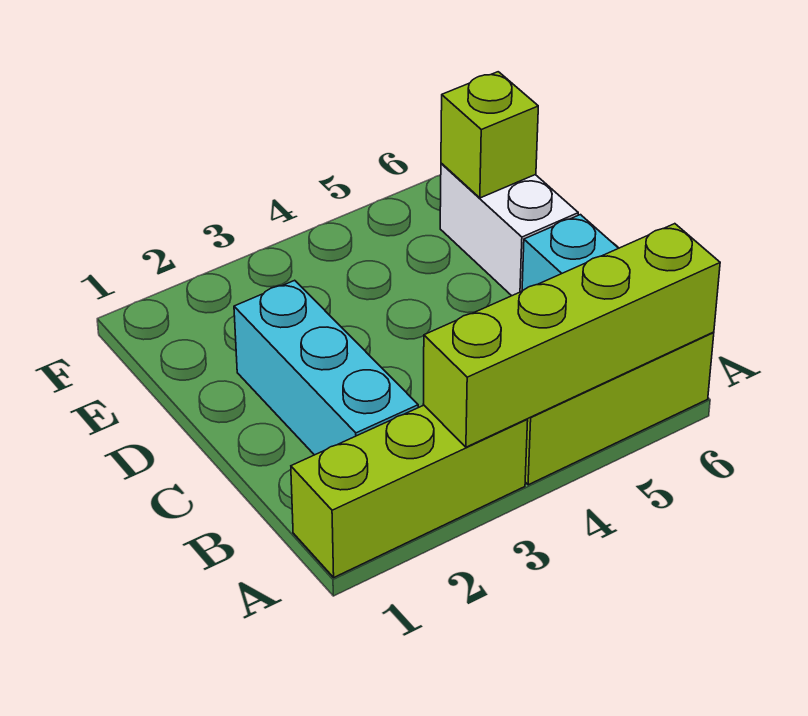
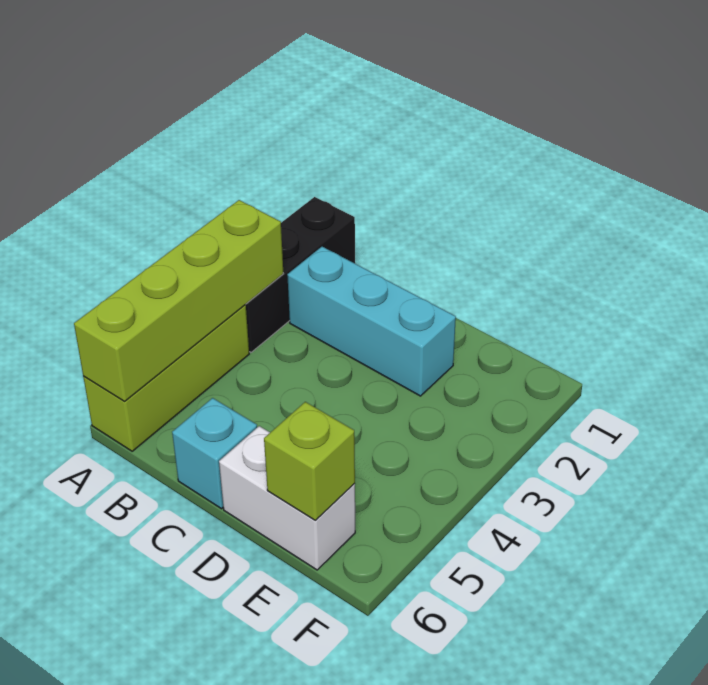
lime 1x3 brick [291,405,528,577] -> black 1x3 brick [246,197,355,352]

